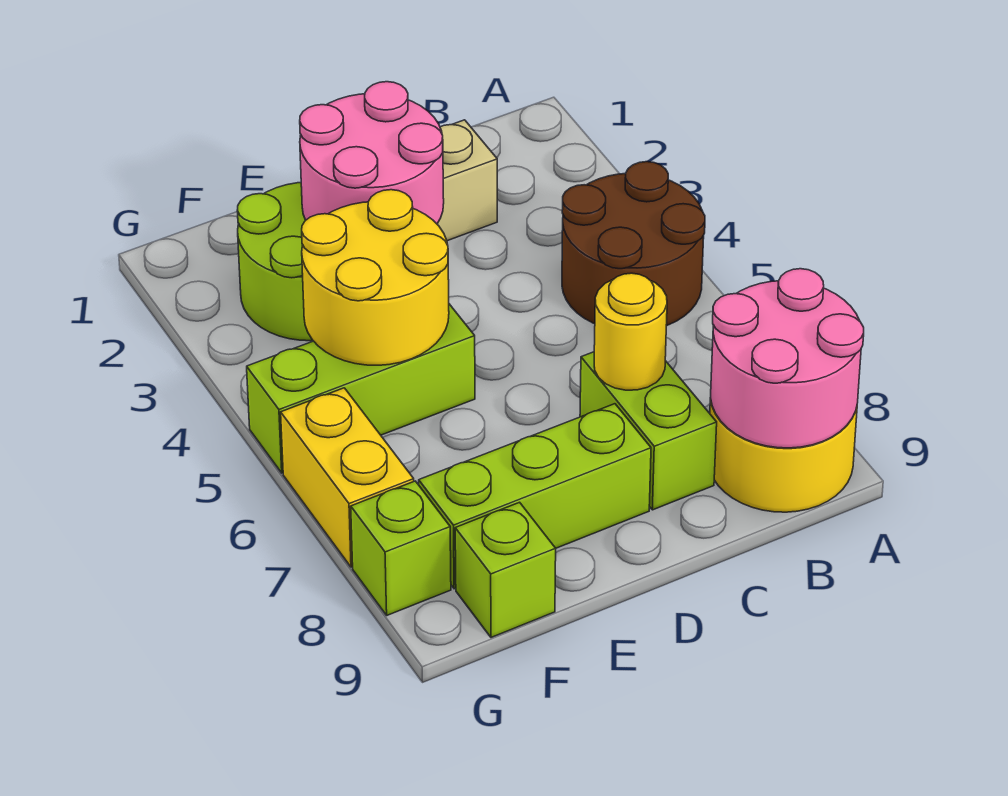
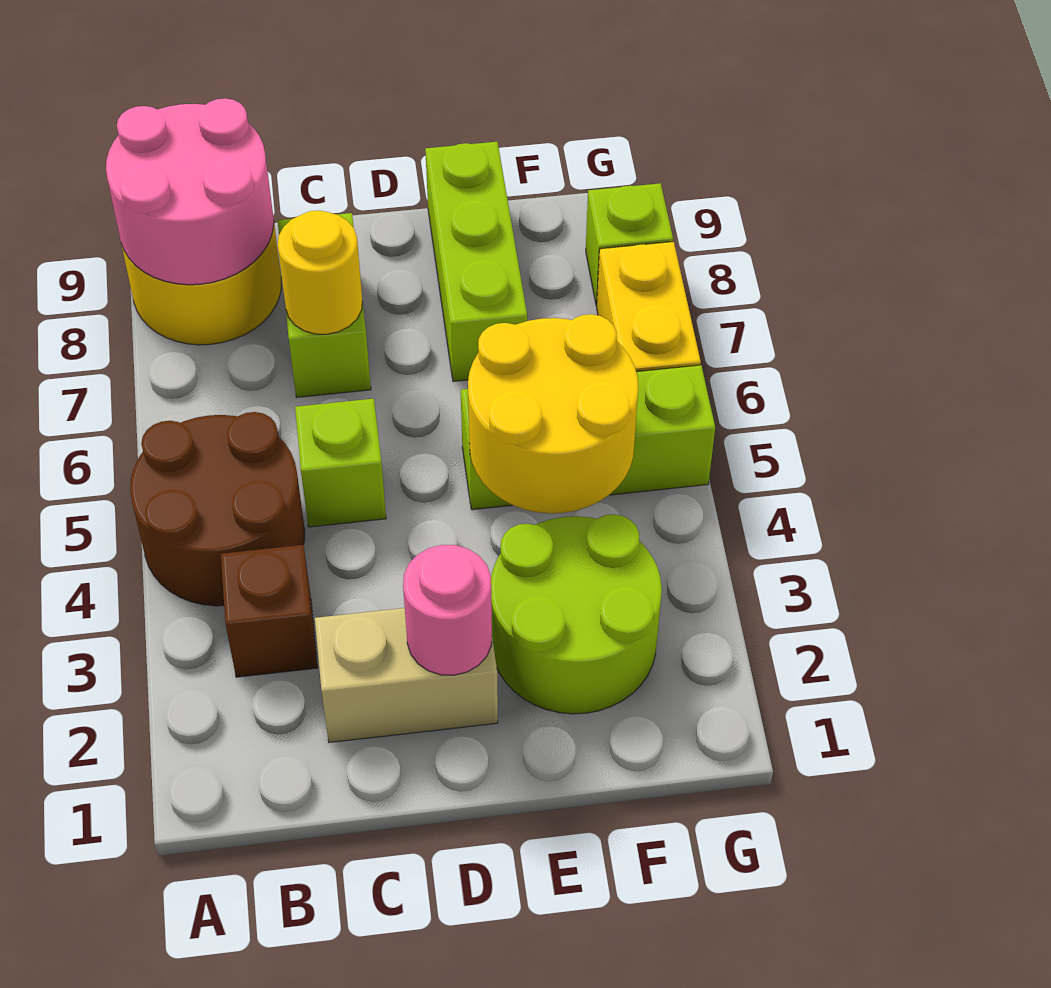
none -> brown 1x1 brick [221,545,317,677]
pink 2x2 round brick [300,82,444,224] -> pink 1x1 round brick [403,545,492,675]
lime 1x3 brick [419,404,651,589] -> lime 1x3 brick turned to [425,142,527,381]
lime 1x1 brick [455,502,556,637] -> lime 1x1 brick moved to [295,399,386,527]

